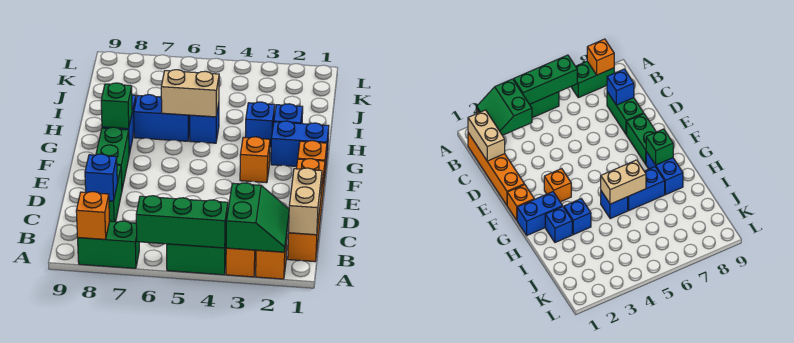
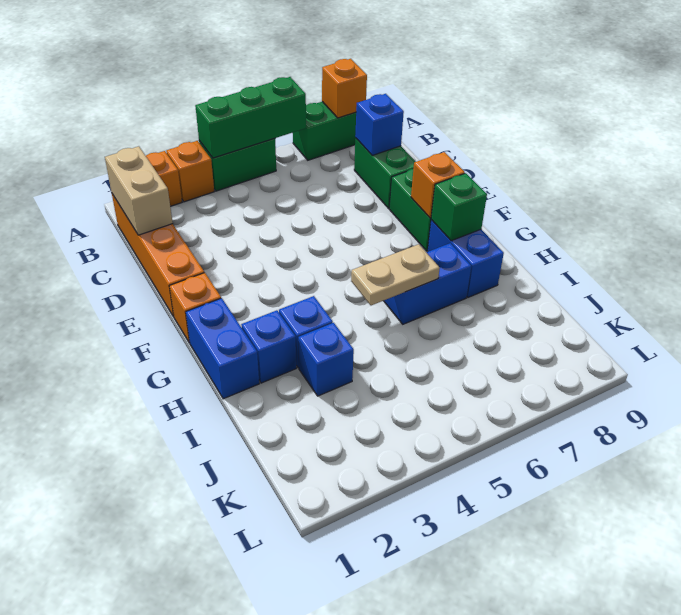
green 2x2 slope [226,183,289,252] -> none
orange 1x1 brick [240,137,270,183] -> orange 1x1 brick moved to [411,152,465,218]
blue 1x2 brick [271,121,329,167] -> blue 1x2 brick turned to [186,298,259,399]
blue 1x1 brick [190,104,219,143] -> blue 1x1 brick moved to [298,323,354,396]
tan 1x2 brick [161,70,219,117] -> tan 1x2 plate [351,244,440,305]

